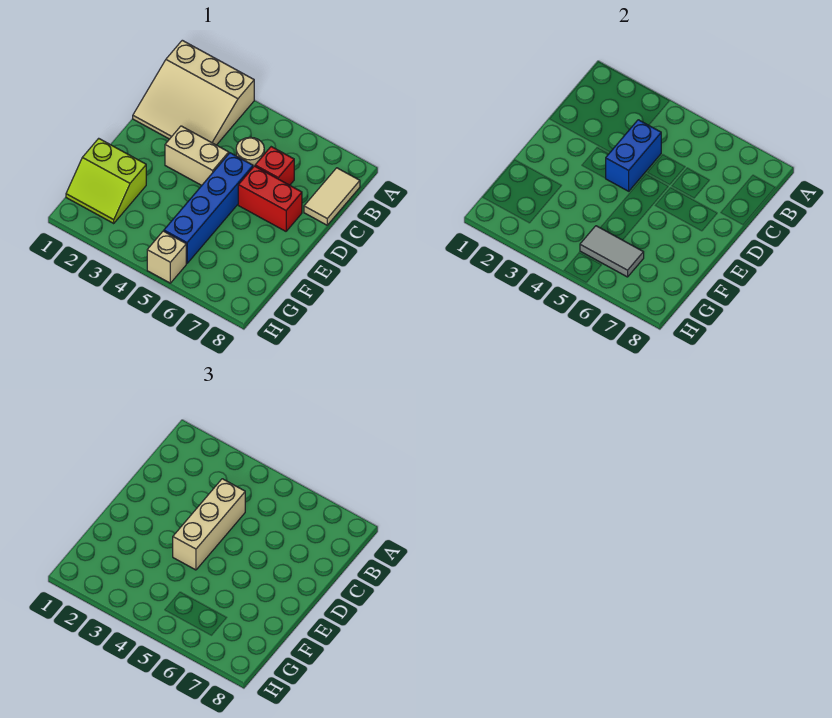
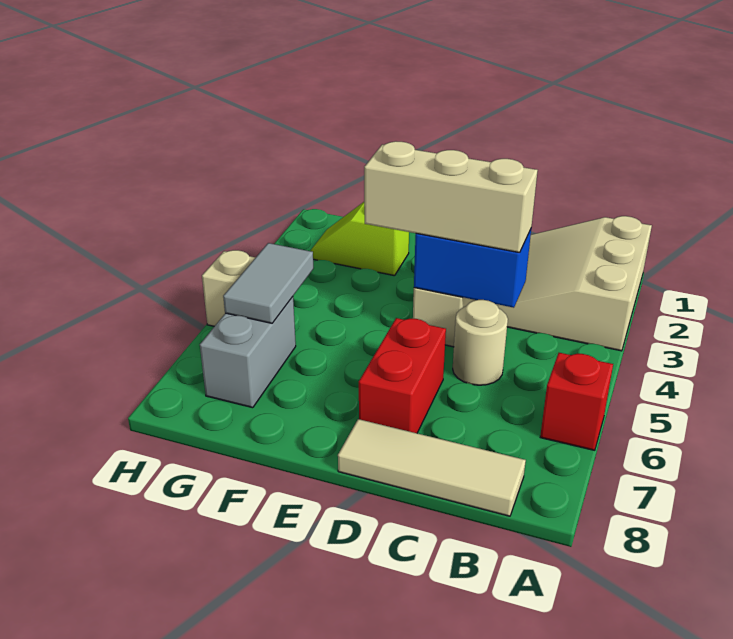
tan 1x2 tile [304,168,360,225] -> tan 1x3 tile [338,419,526,516]
red 1x1 brick [255,147,294,185] -> red 1x1 brick moved to [540,353,613,450]
blue 1x4 brick [164,153,253,263] -> none
lime 2x2 slope [66,138,146,223] -> lime 1x2 slope [311,202,409,276]
none -> grey 1x2 brick [200,297,296,408]

